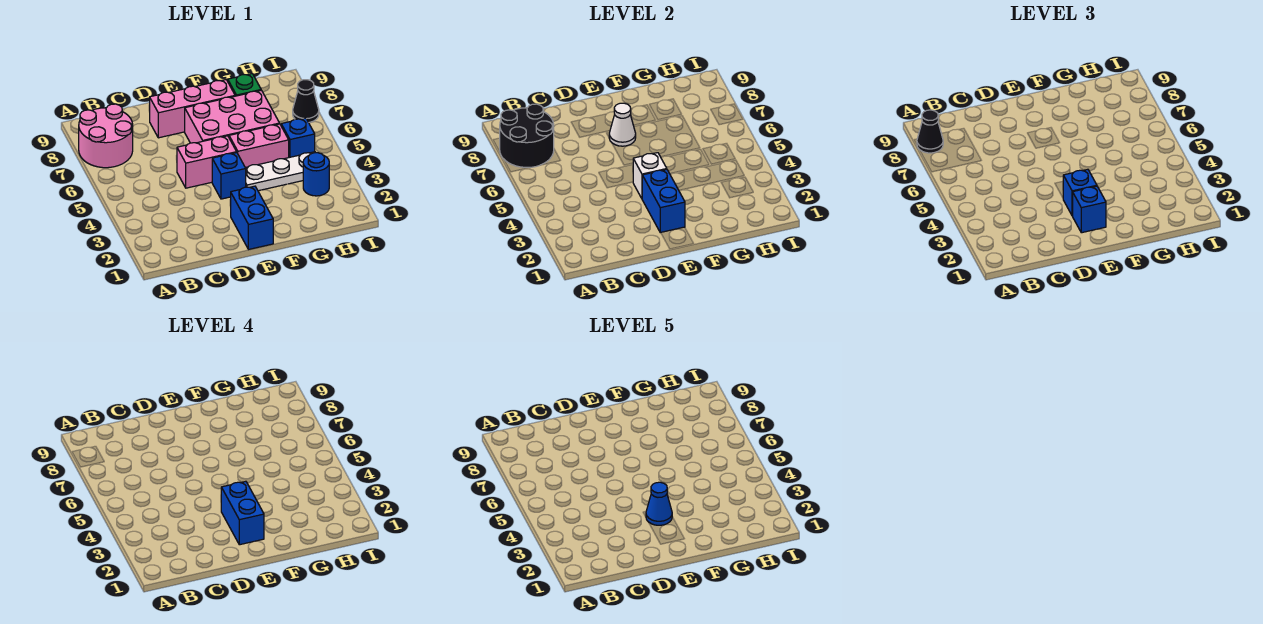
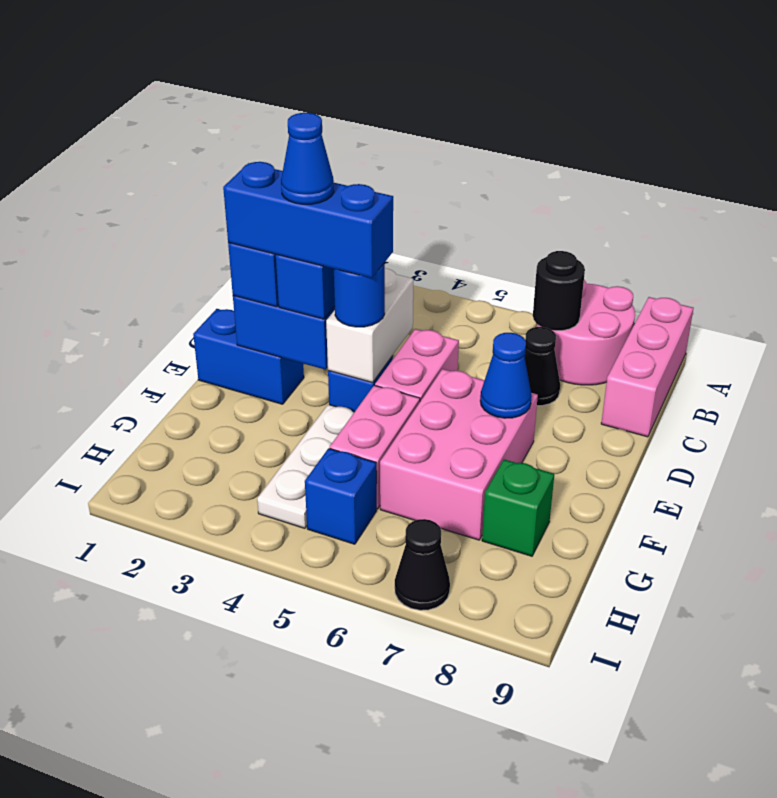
black 2x2 round brick [500,104,554,168] -> black 1x1 round brick [533,251,585,331]
black 1x1 cone [917,110,943,153] -> black 1x1 cone moved to [525,327,560,406]
pink 1x3 brick [150,80,235,138] -> pink 1x3 brick moved to [601,297,693,437]
blue 1x2 brick [221,481,264,545] -> blue 1x3 brick [223,162,393,278]
white 1x1 brick [633,153,667,198] -> white 1x2 brick [326,268,413,383]
white 1x1 cone [609,103,636,146] -> blue 1x1 cone [480,333,532,418]
blue 1x1 round brick [303,153,329,196] -> blue 1x1 round brick moved to [334,263,385,327]

